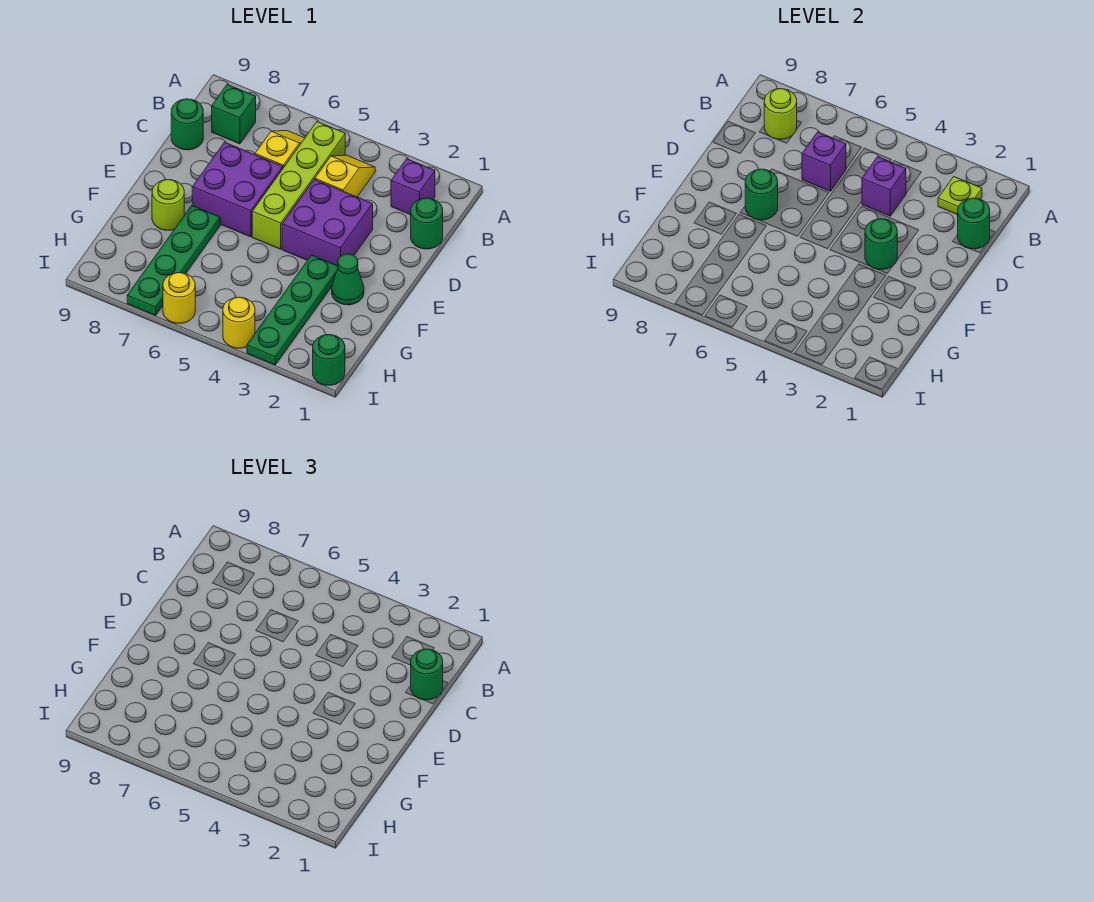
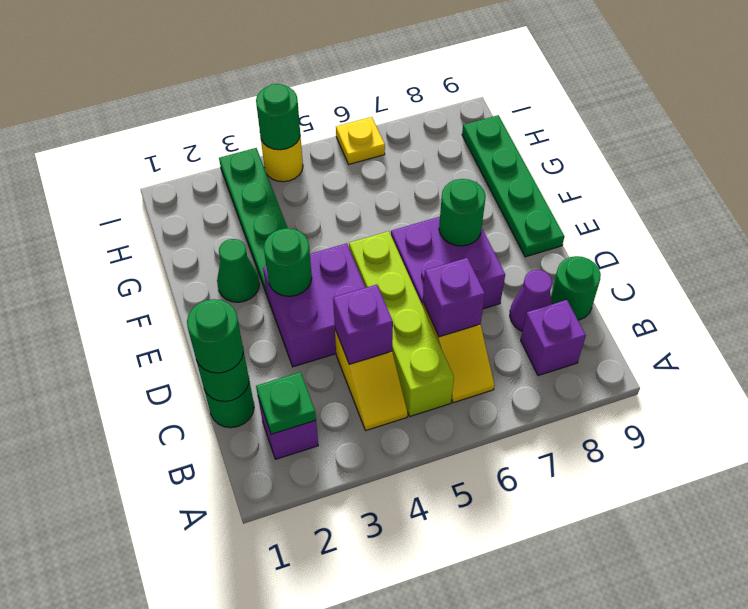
lime 1x1 plate [938,177,982,215] -> green 1x1 plate [256,372,316,434]
green 1x1 brick [212,84,256,144] -> purple 1x1 brick [521,300,586,376]
lime 1x1 round brick [764,89,797,139] -> none
none -> purple 1x1 cone [510,270,552,331]
green 1x4 plate [127,206,220,315] -> green 1x4 plate moved to [462,115,564,257]
lime 1x1 round brick [152,180,184,230] -> none
green 1x1 round brick [313,335,345,385] -> green 1x1 round brick moved to [256,84,300,150]
yellow 1x1 round brick [163,273,195,323] -> yellow 1x1 plate [336,117,385,164]

